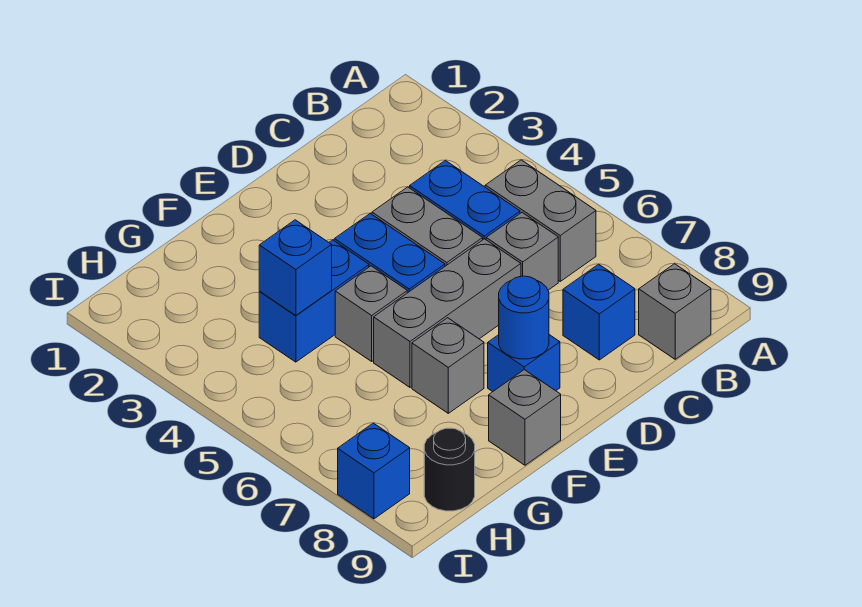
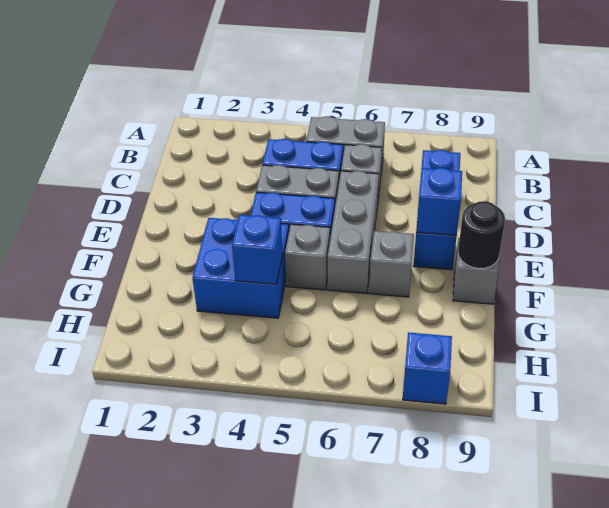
grey 1x1 brick [639,264,711,359] -> none
blue 1x1 round brick [499,276,549,359] -> blue 1x1 brick [416,168,462,236]
blue 1x2 brick [259,240,369,362] -> blue 2x2 brick [193,218,289,318]
black 1x1 round brick [424,428,475,511] -> black 1x1 round brick moved to [458,201,505,269]

